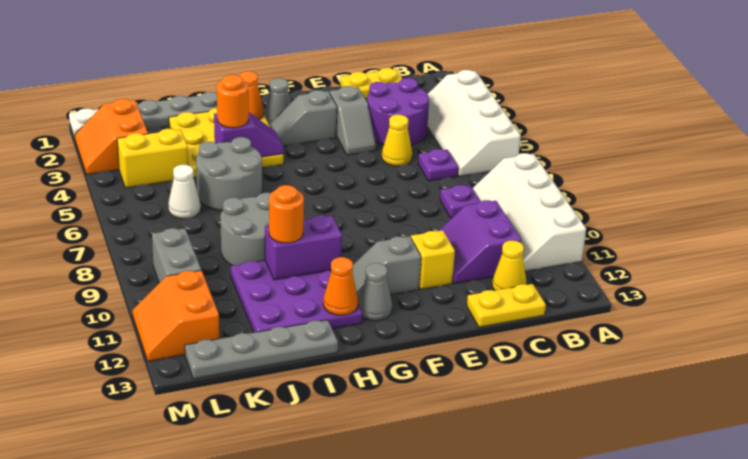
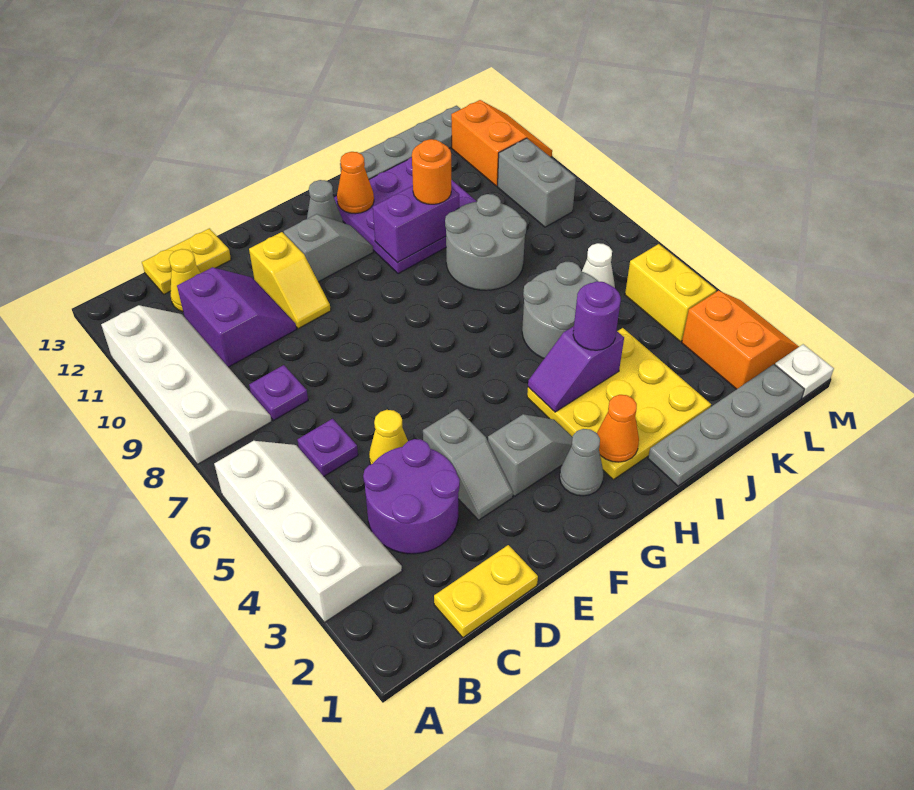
grey 1x2 slope [330,86,376,155] -> grey 1x2 slope turned to [423,409,513,520]
orange 1x1 round brick [217,75,249,128] -> purple 1x1 round brick [573,281,621,350]
yellow 1x2 brick [117,129,188,188] -> yellow 1x2 brick turned to [625,244,716,341]

